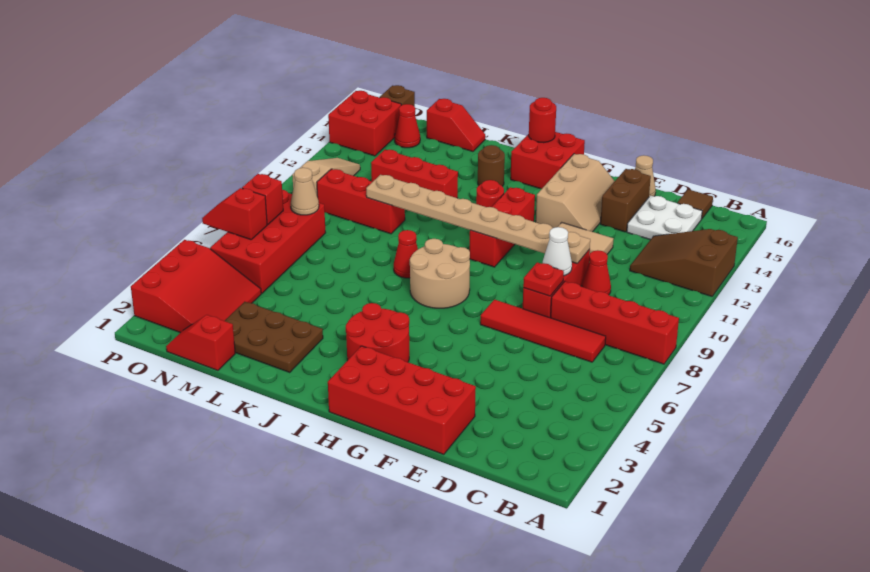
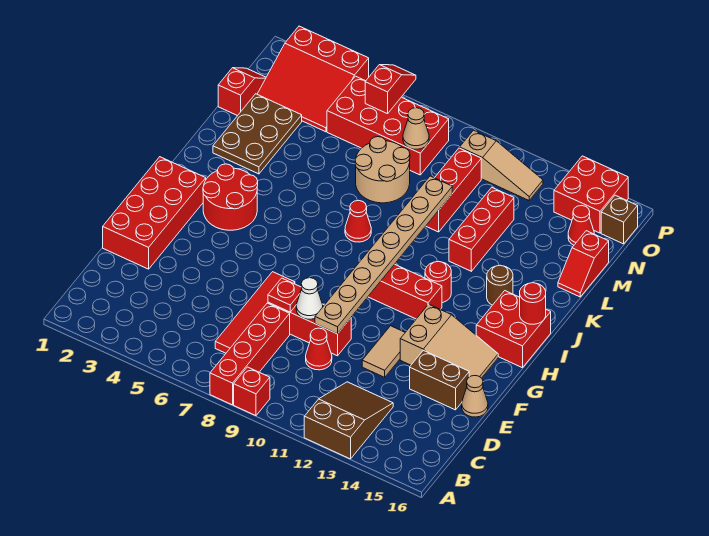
white 2x2 plate [627,196,702,240] -> none
brown 1x1 tile [678,189,713,219] -> none
tan 2x3 slope [536,154,615,232] -> tan 2x3 slope turned to [400,304,498,378]
tan 2x2 round brick [410,239,470,308] -> tan 2x2 round brick moved to [355,137,410,203]
red 1x1 brick [242,174,283,225] -> red 1x1 brick moved to [234,367,270,416]

